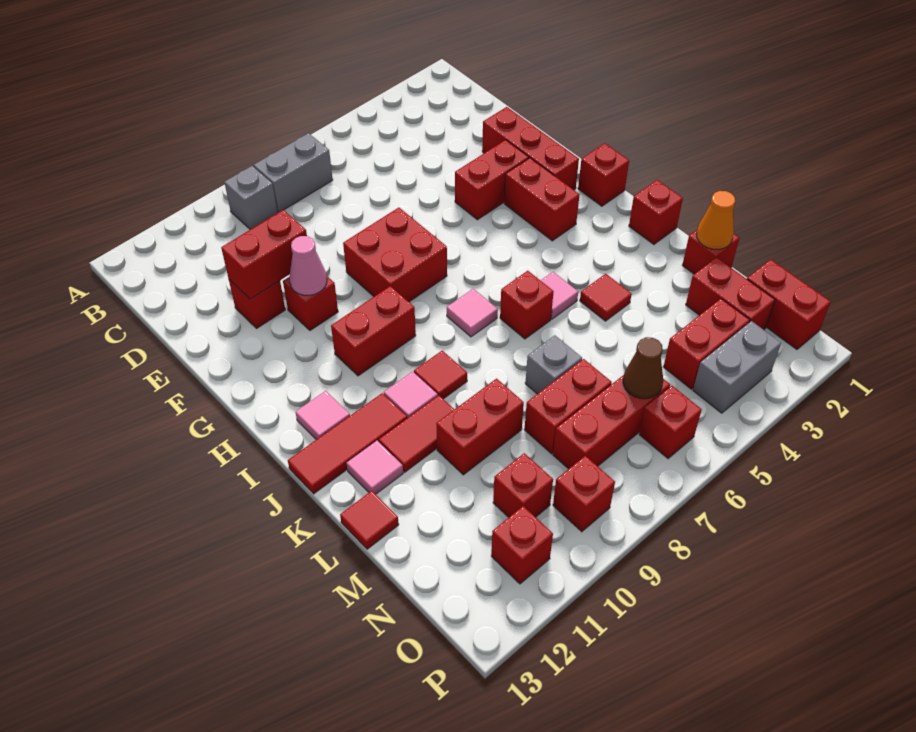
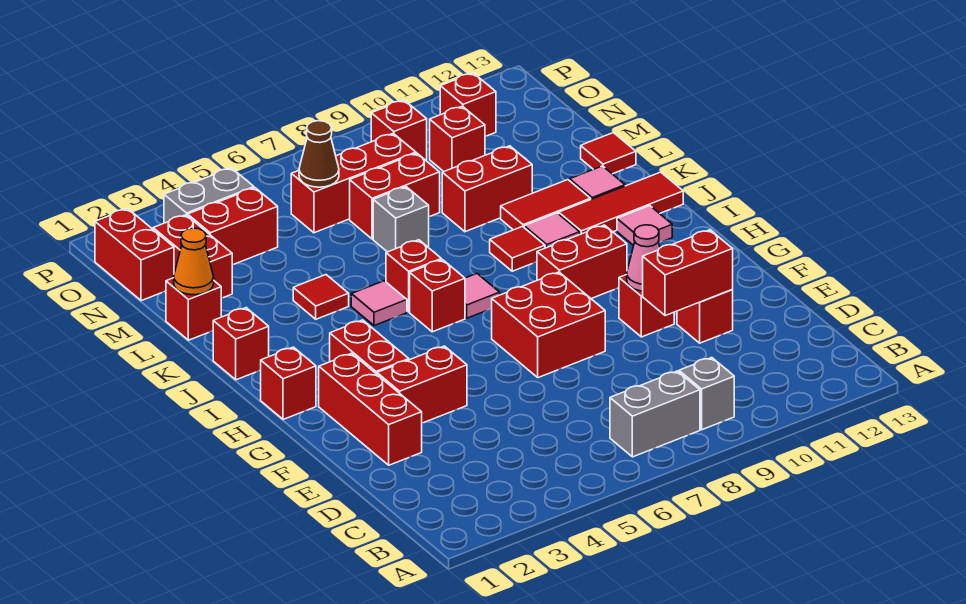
red 1x1 brick [639,386,702,458] -> red 1x1 brick moved to [410,260,465,332]

